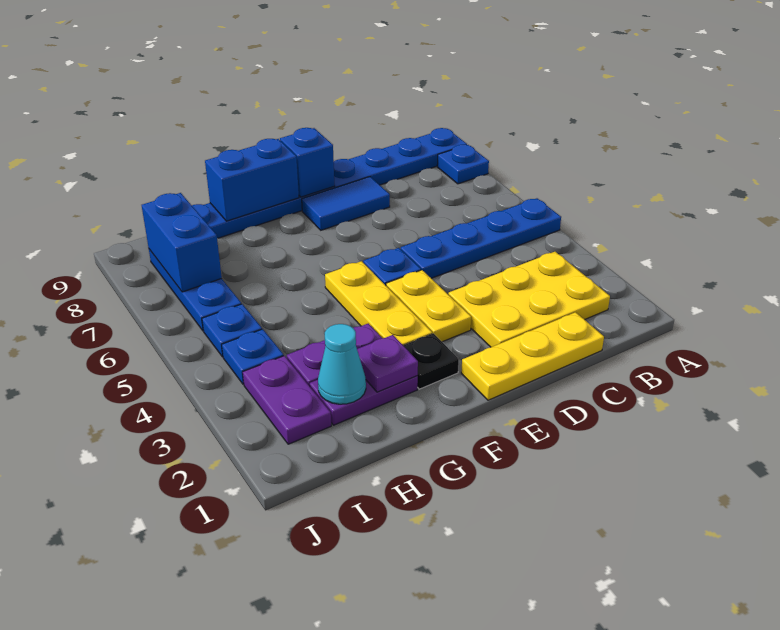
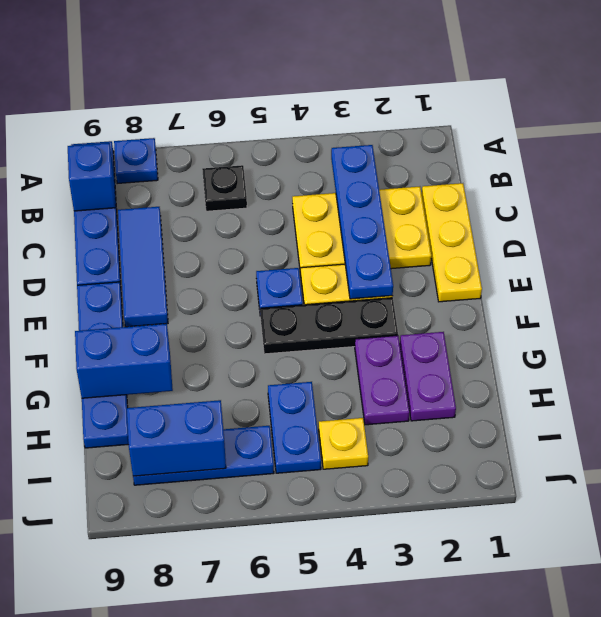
blue 1x4 plate [401,198,561,278] -> blue 1x4 plate moved to [331,145,393,299]
yellow 2x3 plate [448,252,610,347] -> yellow 2x3 plate turned to [292,187,431,275]
blue 1x2 tile [302,177,390,230] -> blue 1x3 tile [118,207,168,327]
blue 1x1 brick [280,128,334,197] -> blue 1x1 brick moved to [68,143,116,211]
black 1x1 plate [403,333,459,389] -> black 1x1 plate moved to [202,165,247,211]
yellow 1x3 plate [325,261,432,345] -> black 1x3 plate [260,298,398,354]
blue 1x2 brick [205,139,299,221] -> blue 1x2 brick turned to [75,324,173,398]
purple 1x1 plate [357,335,418,392] -> none
cyan 1x1 cone [318,324,366,404] -> none
purple 1x2 plate [243,356,331,444] -> none
blue 1x1 plate [222,329,284,384] -> yellow 1x1 plate [319,418,368,469]
blue 1x1 plate [202,304,262,357] -> blue 1x2 plate [268,382,321,473]

